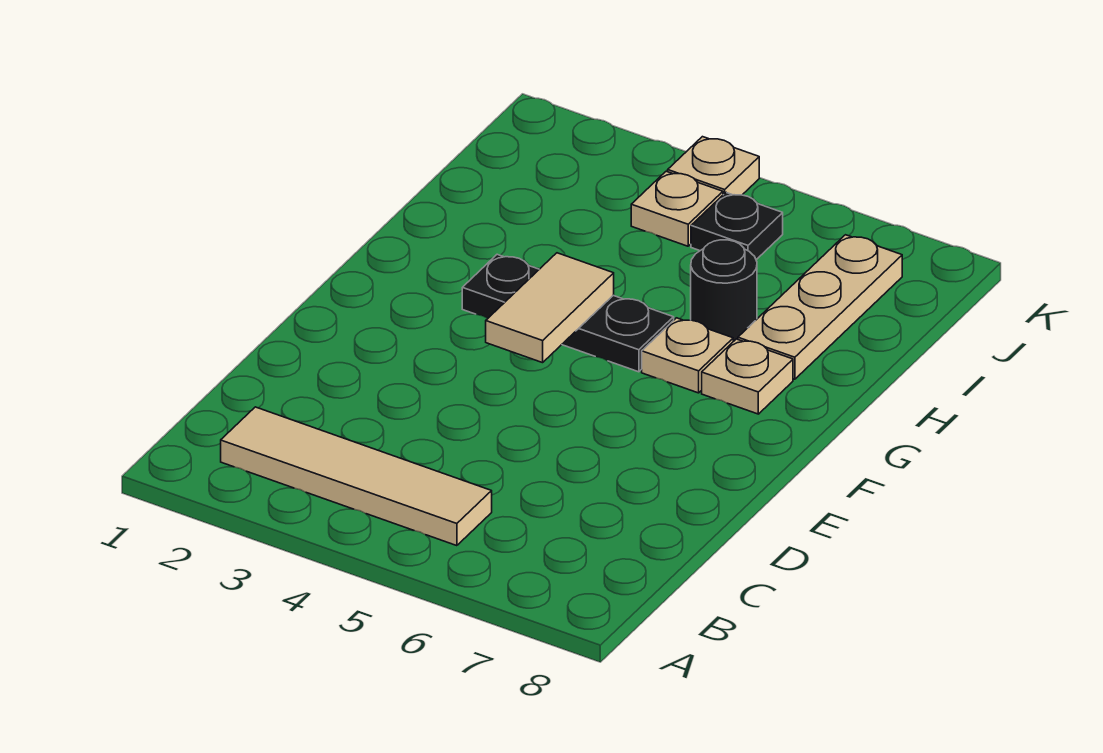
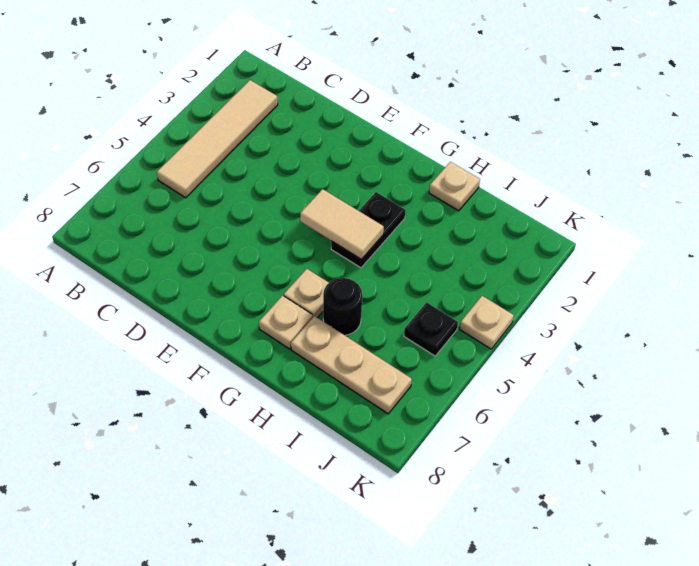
black 1x3 plate [462,254,674,372] -> black 1x2 plate [331,192,406,268]
tan 1x1 plate [631,171,723,246] -> tan 1x1 plate moved to [429,162,480,211]

